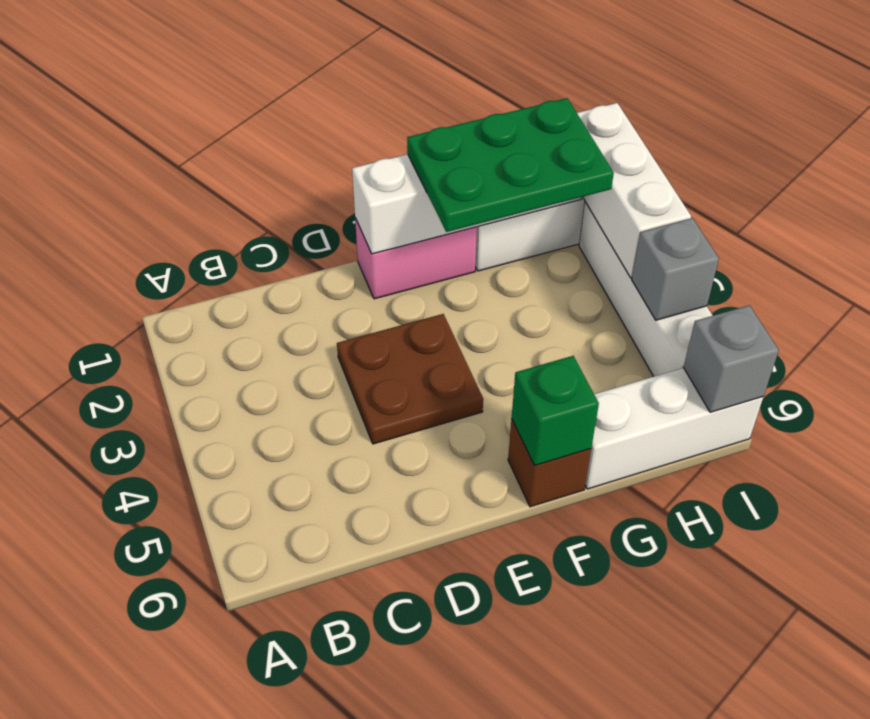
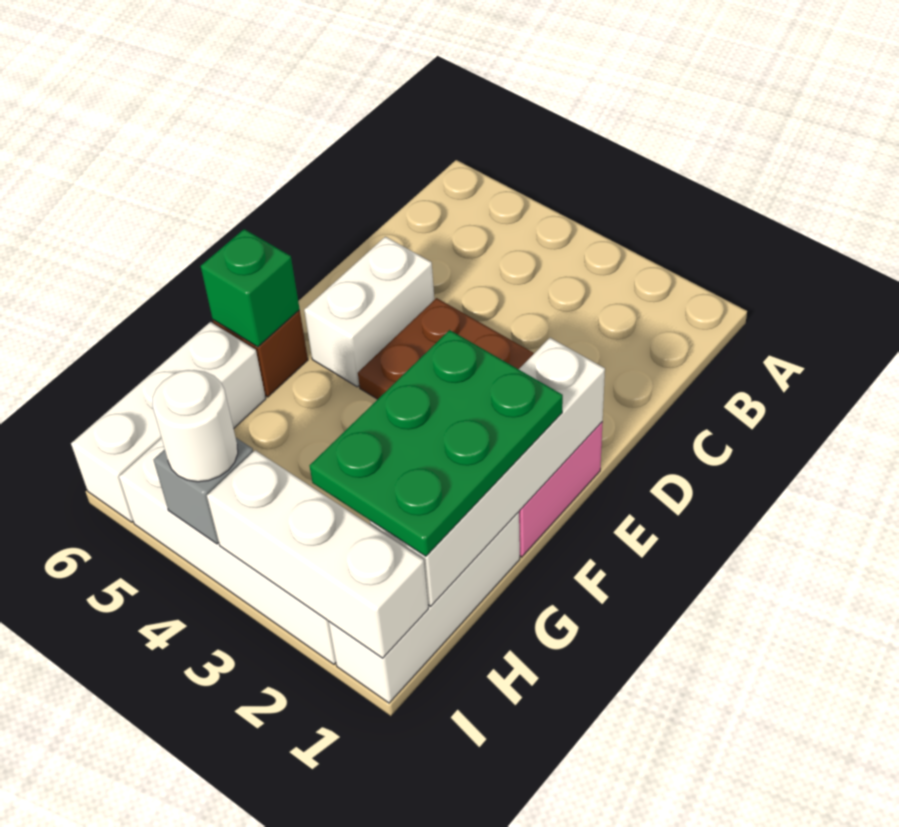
none -> white 1x2 brick [304,237,434,387]
none -> white 1x1 round brick [153,370,238,482]
grey 1x1 brick [684,305,779,412] -> none

